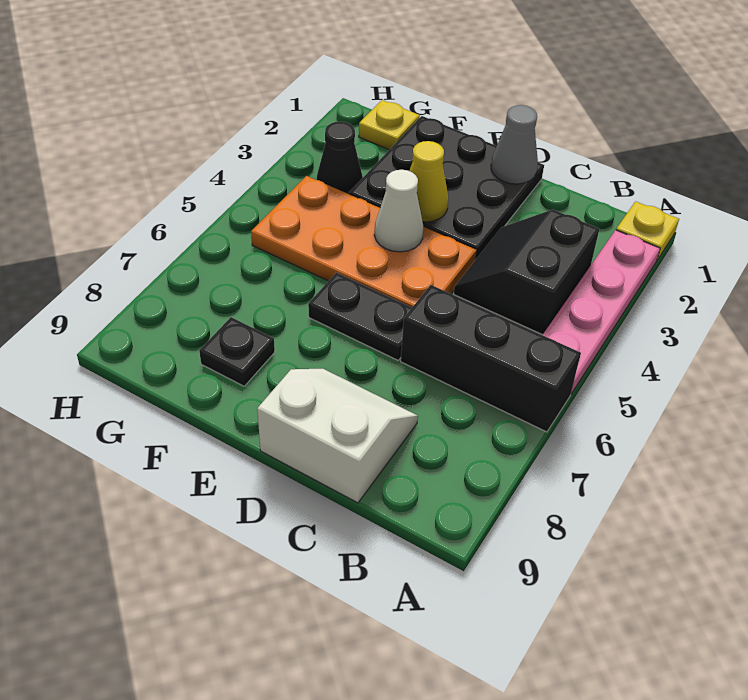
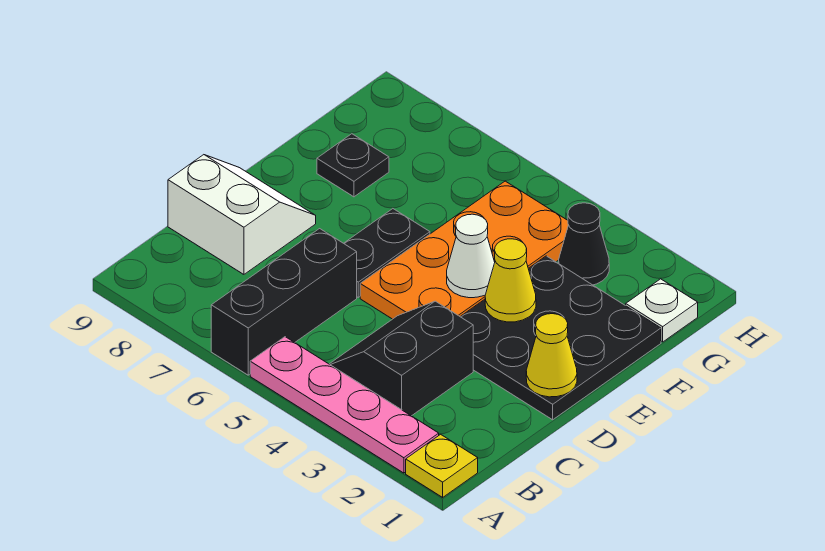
black 2x2 slope [454,210,599,335] -> black 2x2 slope turned to [330,301,473,416]
white 2x2 slope [257,369,418,503] -> white 2x2 slope turned to [168,155,316,274]
grey 1x1 cone [491,105,538,184] -> yellow 1x1 cone [526,314,577,397]
yellow 1x1 plate [359,100,420,150] -> white 1x1 plate [626,279,698,342]

